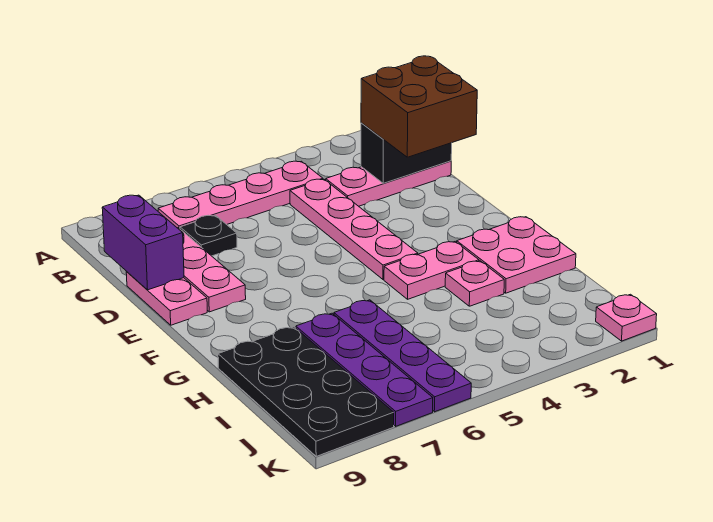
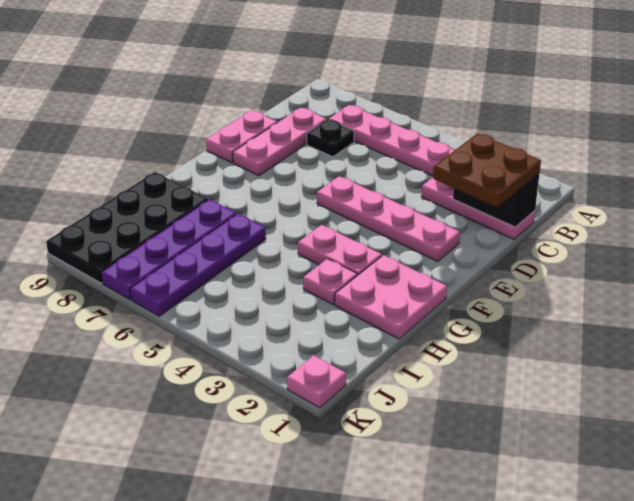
brown 2x2 brick [361,56,477,157] -> brown 2x2 plate [433,133,541,207]
pink 1x4 plate [290,179,418,279] -> pink 1x4 plate turned to [317,176,460,261]
purple 1x2 brick [102,195,184,290] -> none

